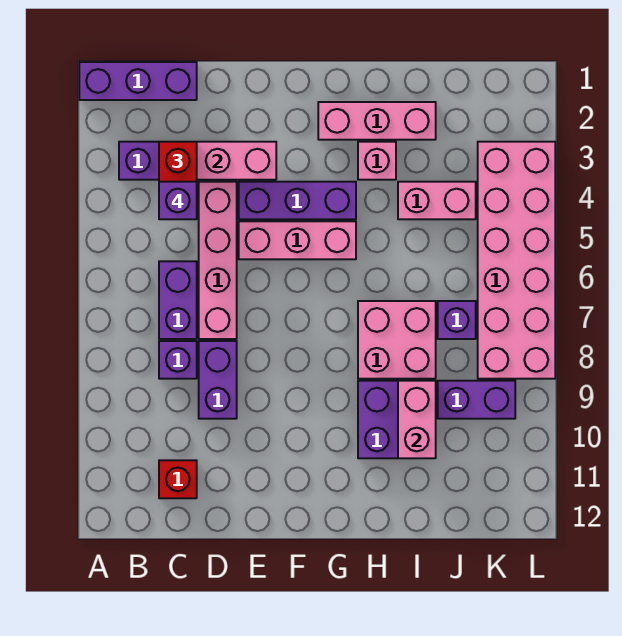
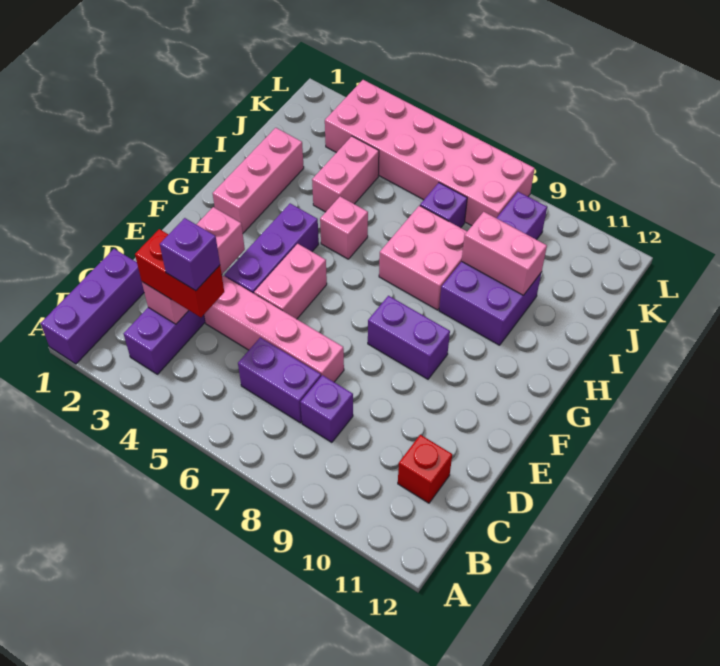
purple 1x2 brick [199,341,237,419] -> purple 1x2 brick moved to [368,296,450,379]
pink 1x3 brick [239,221,356,259] -> pink 1x2 brick [254,244,327,319]
pink 1x1 brick [358,142,396,180] -> pink 1x1 brick moved to [320,197,368,259]

